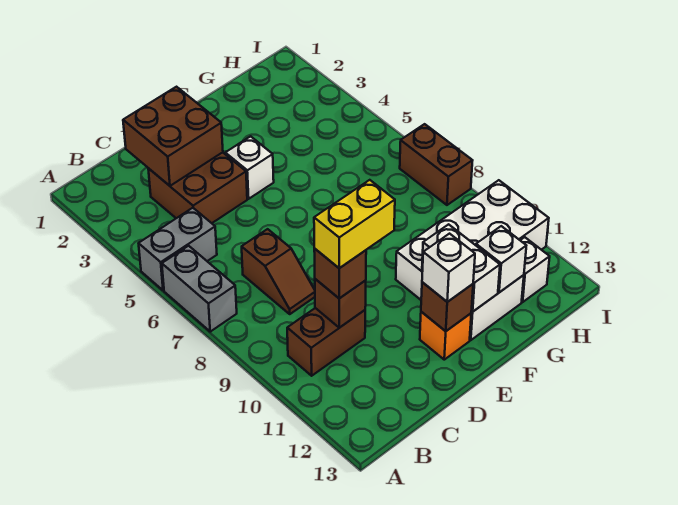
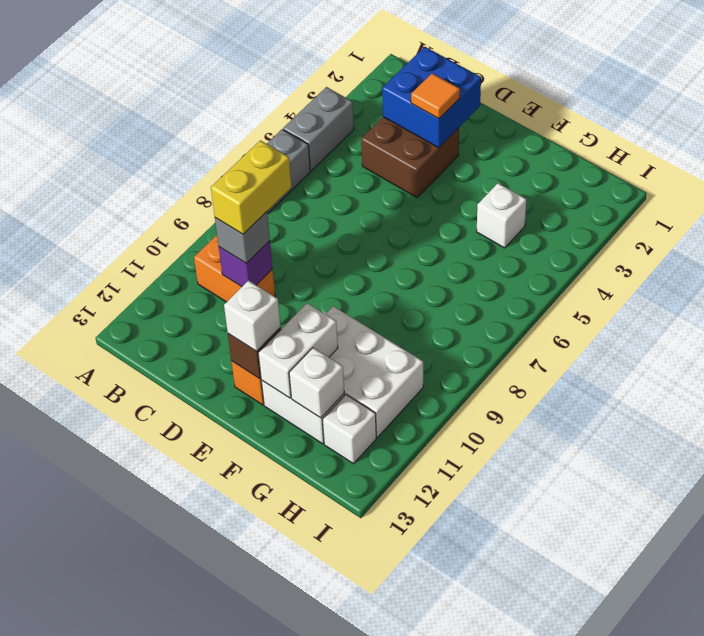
grey 1x2 brick [139,208,217,290] -> grey 1x2 brick turned to [283,87,354,171]
brown 1x2 brick [287,308,365,376] -> orange 1x2 brick [194,235,275,302]
brown 2x2 brick [123,87,223,186] -> blue 2x2 brick [382,47,481,148]
brown 1x2 slope [242,229,315,314] -> none
brown 1x1 brick [315,279,366,328] -> purple 1x1 brick [219,241,273,287]
brown 1x1 brick [314,249,366,298] -> grey 1x1 brick [215,212,270,264]
yellow 1x2 brick [314,180,395,268] -> yellow 1x2 brick turned to [211,140,292,234]
none -> orange 1x1 tile [411,73,460,119]
white 1x1 brick [225,136,274,199] -> white 1x1 brick moved to [477,183,526,248]
white 2x4 brick [396,180,549,300] -> white 2x3 brick [326,306,423,437]
brown 1x2 brick [400,124,473,205] -> none

